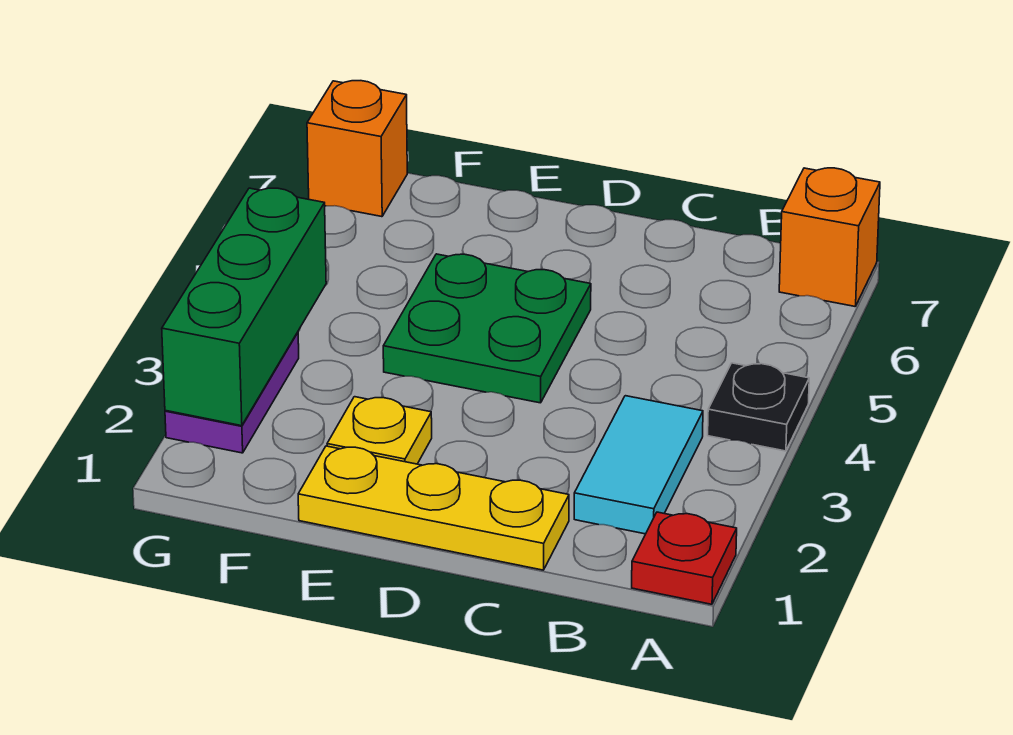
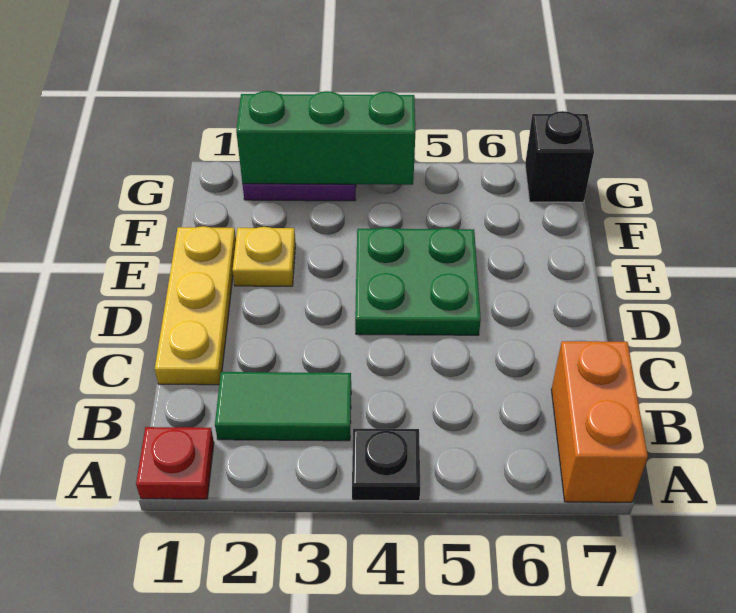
orange 1x1 brick [779,168,880,306] -> orange 1x2 brick [551,341,648,502]
cyan 1x2 tile [574,396,703,534] -> green 1x2 tile [215,372,351,441]
orange 1x1 brick [307,81,407,217] -> black 1x1 brick [525,111,594,202]

